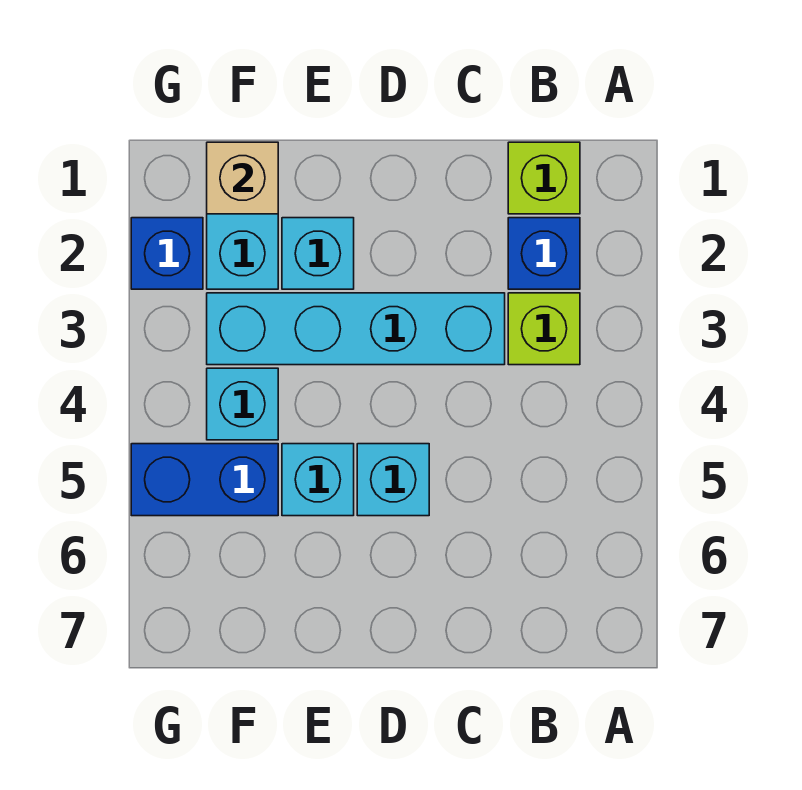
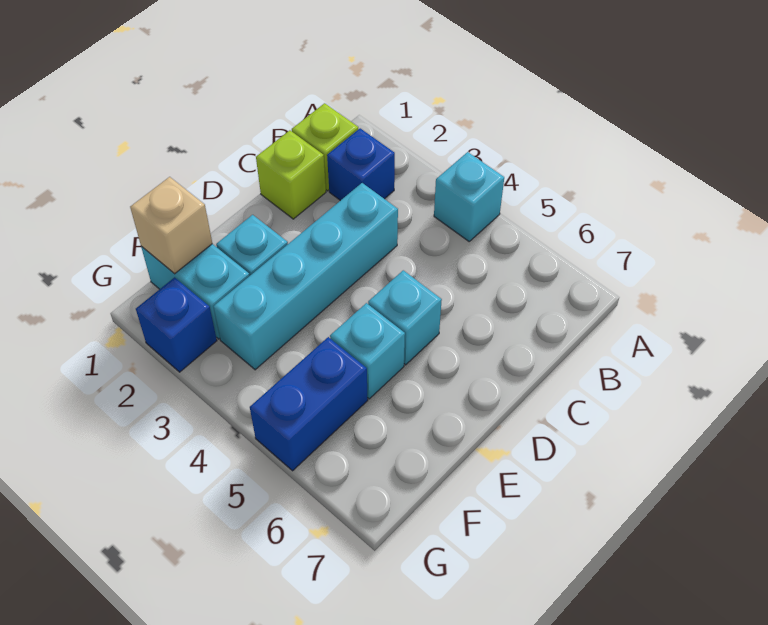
lime 1x1 brick [508,293,580,365] -> lime 1x1 brick moved to [256,130,326,219]
cyan 1x1 brick [207,368,278,440] -> cyan 1x1 brick moved to [434,152,504,241]

